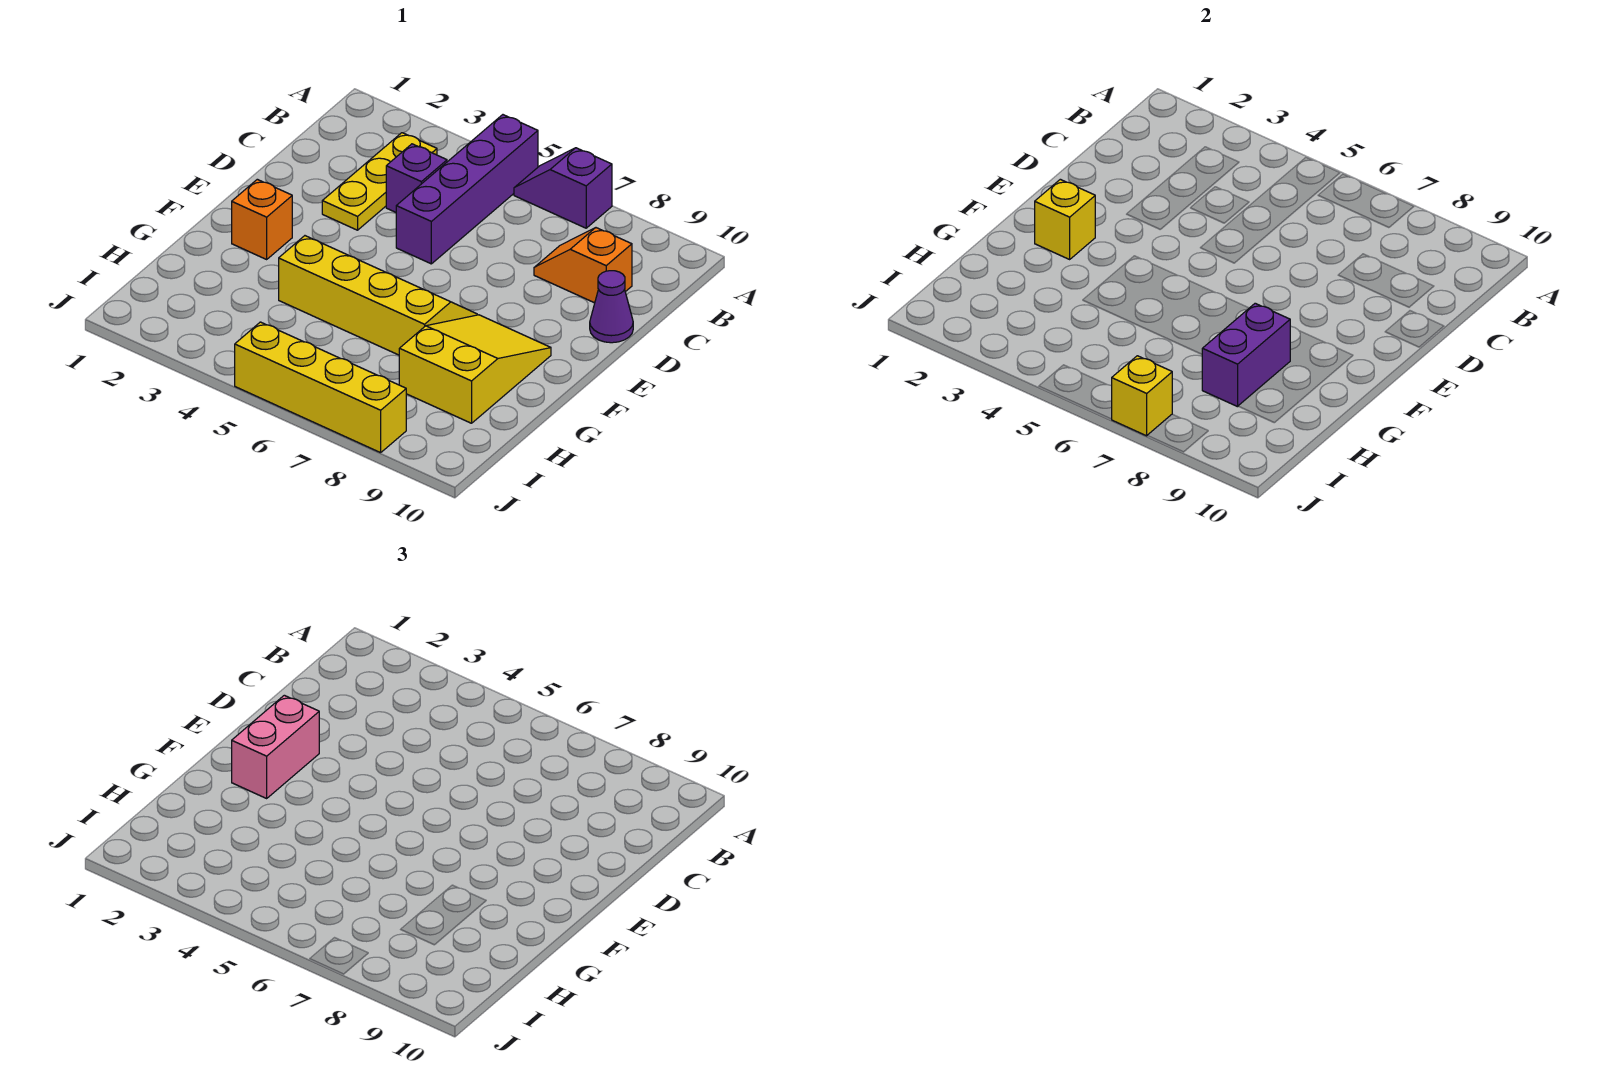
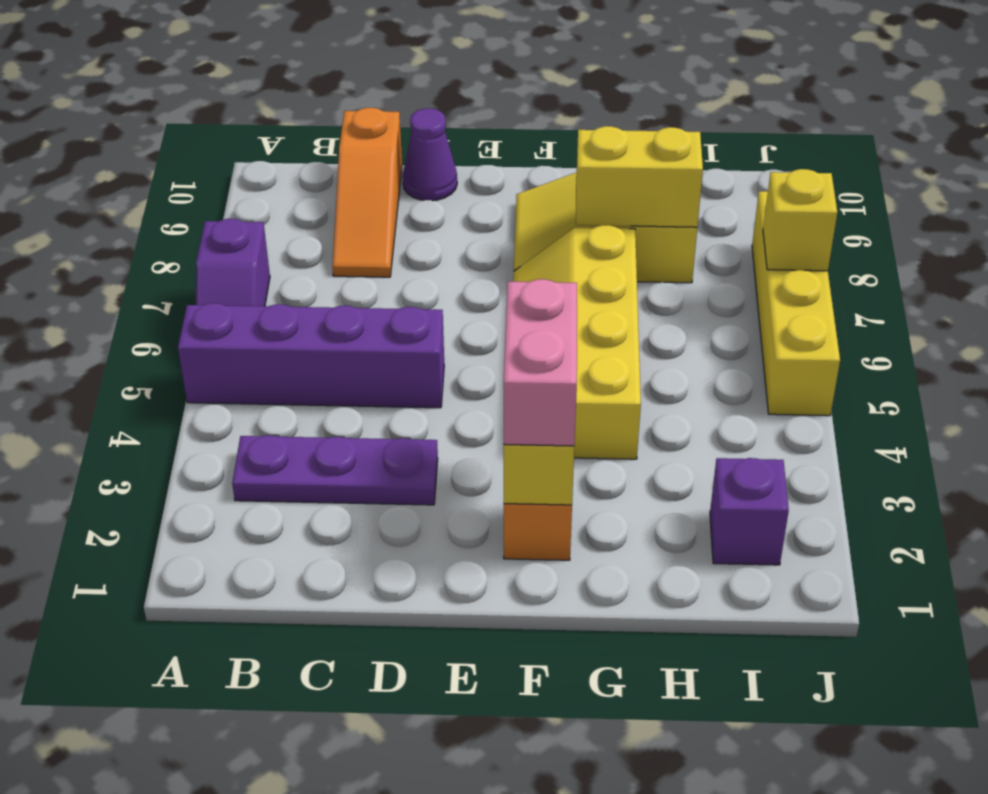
yellow 1x3 plate [322,133,437,230] -> purple 1x3 plate [232,435,438,505]
purple 1x1 brick [386,144,447,212] -> purple 1x1 brick moved to [710,458,789,565]
orange 1x2 slope [534,228,632,303] -> orange 1x3 slope [332,108,402,277]
pink 1x2 brick [232,695,319,798] -> pink 1x2 brick turned to [504,279,577,446]
purple 1x2 brick [1202,303,1290,407] -> yellow 1x2 brick [576,126,703,227]

